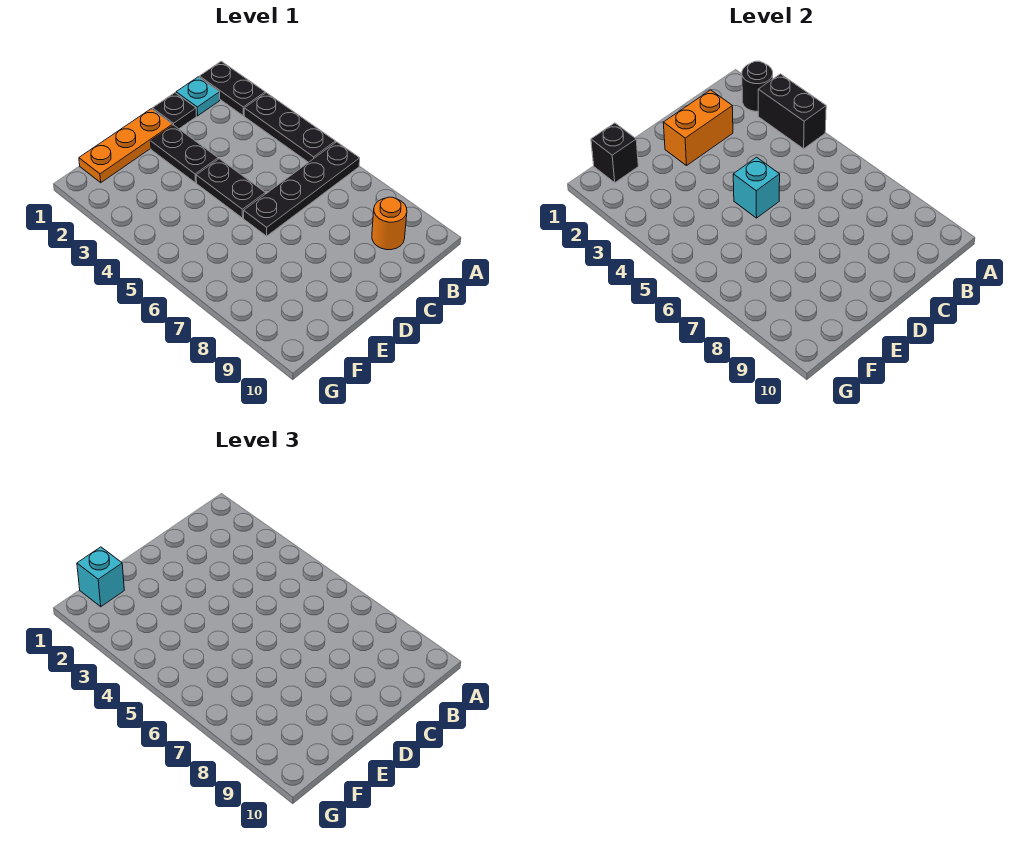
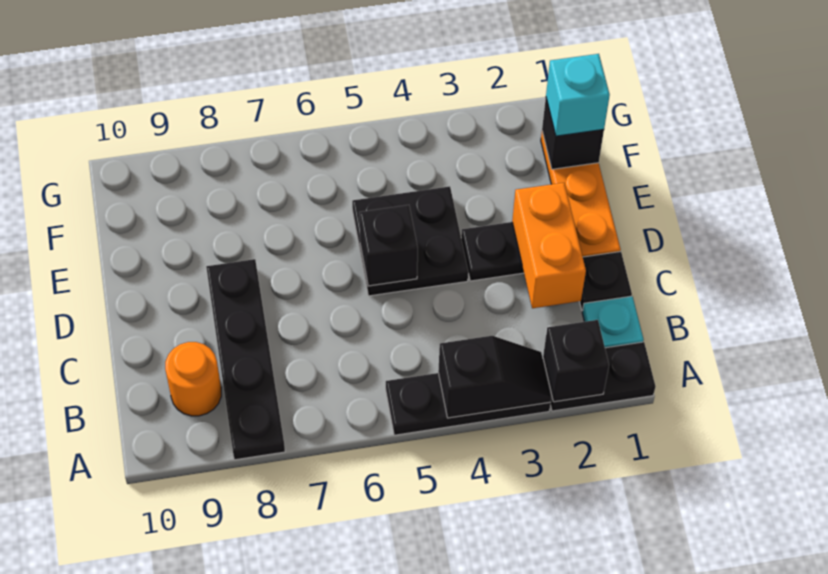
black 1x1 round brick [742,61,773,111] -> black 1x1 brick [543,320,609,402]
black 1x2 brick [758,74,826,149] -> black 1x2 slope [438,336,552,418]
black 1x4 plate [244,142,360,236] -> black 1x4 plate moved to [206,259,285,460]
black 1x2 plate [196,159,265,218] -> black 2x2 plate [352,186,468,296]
cyan 1x1 brick [733,157,780,218] -> black 1x1 brick [359,205,418,286]

